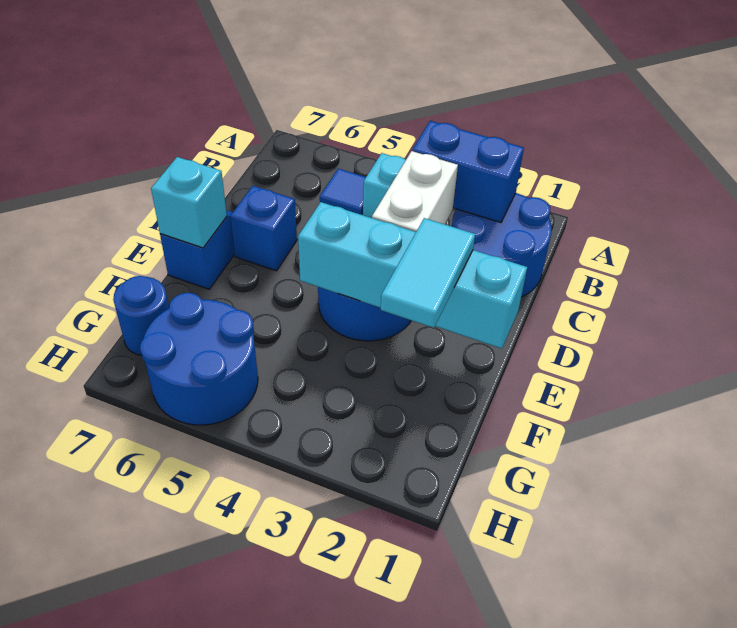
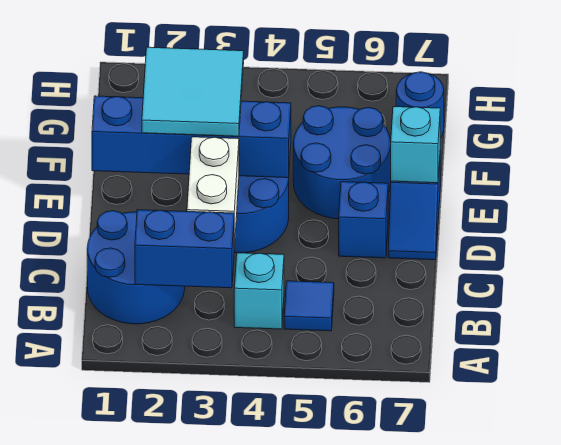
cyan 1x4 brick [298,202,527,349] -> blue 1x4 brick [92,96,291,178]
cyan 1x2 tile [381,218,475,328] -> cyan 2x2 tile [142,47,244,136]
blue 2x2 round brick [140,293,258,425] -> blue 2x2 round brick moved to [293,106,391,219]

